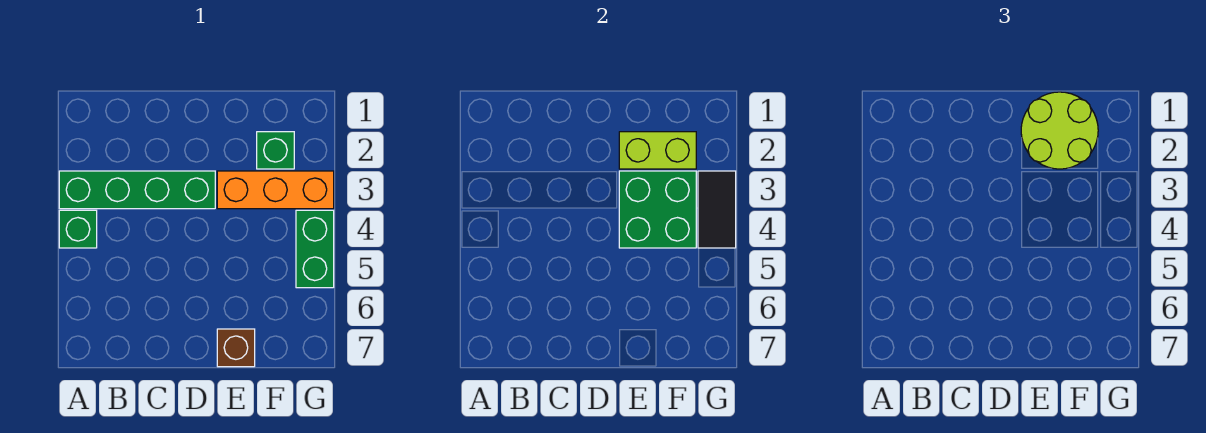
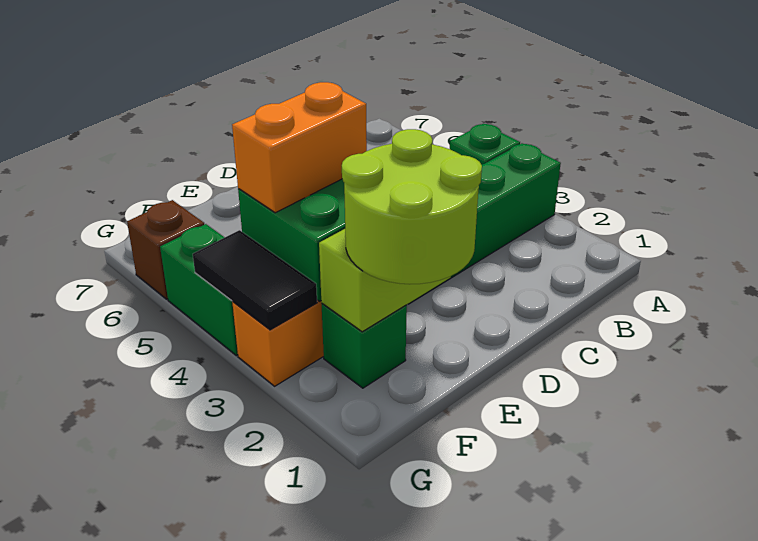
none -> orange 1x2 brick [232,82,367,213]
brown 1x1 brick [217,329,255,367] -> brown 1x1 brick moved to [127,200,204,299]

